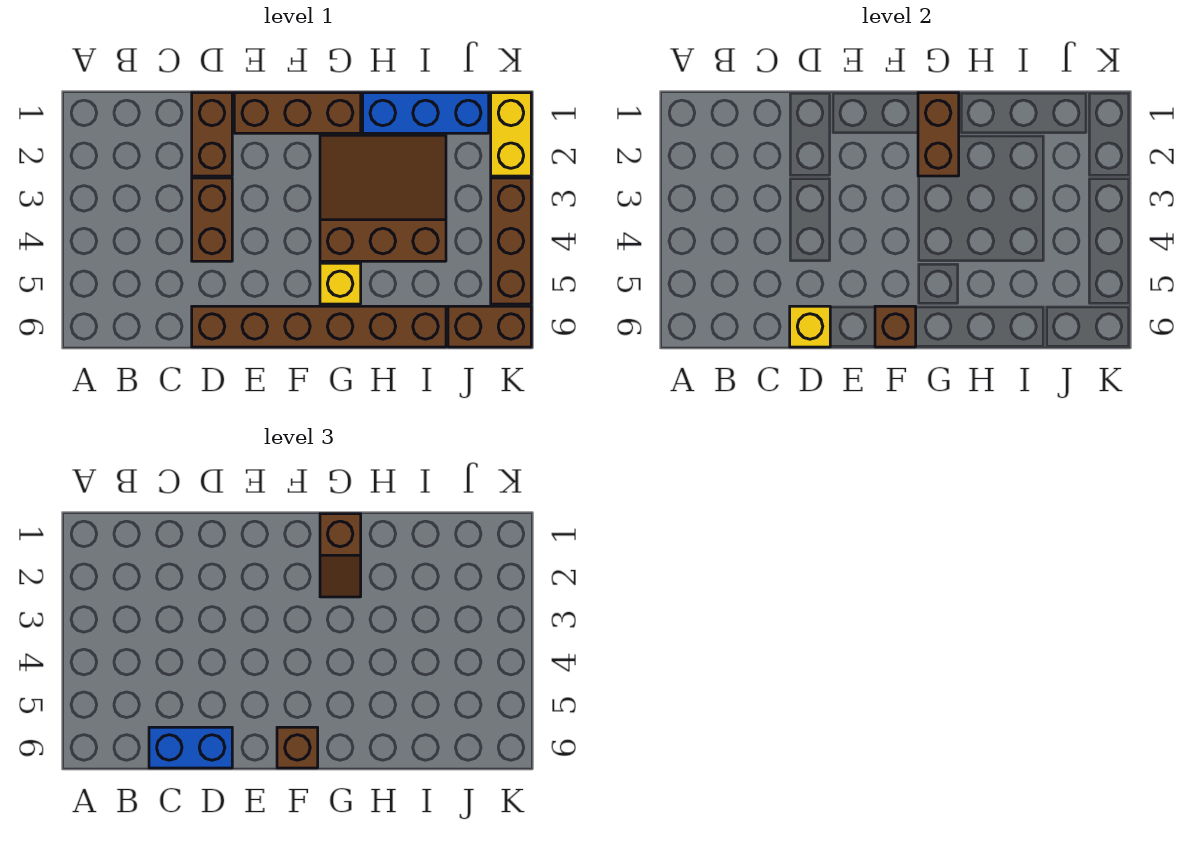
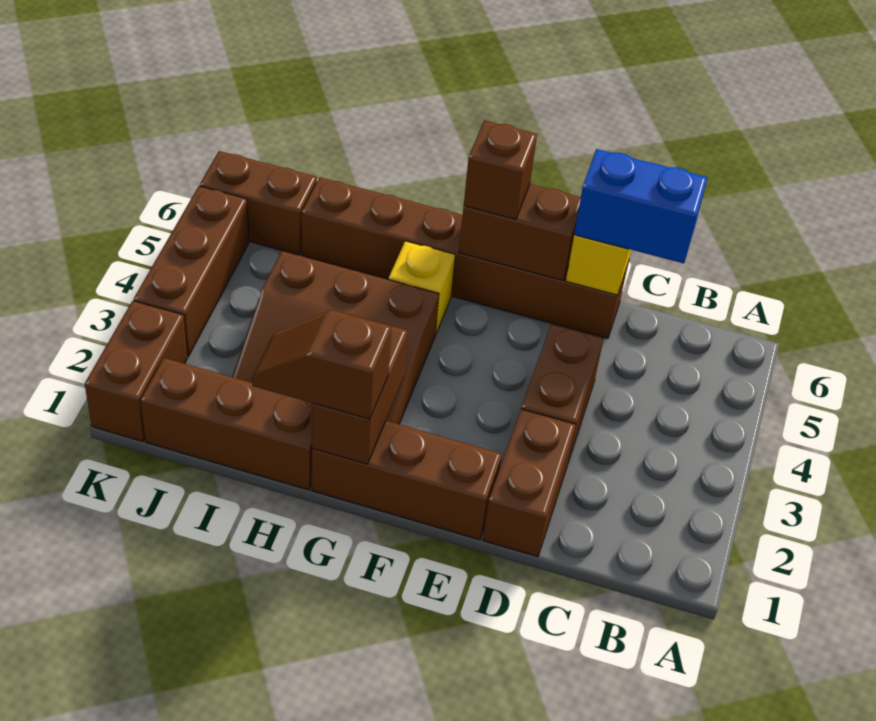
brown 1x1 brick [875,306,916,347] -> brown 1x2 brick [459,184,581,280]
brown 1x2 slope [320,514,361,597] -> brown 1x2 slope turned to [252,310,392,419]
blue 1x3 brick [363,93,489,133] -> brown 1x3 brick [141,358,312,490]
yellow 1x2 brick [491,93,531,176] -> brown 1x2 brick [85,301,187,442]

